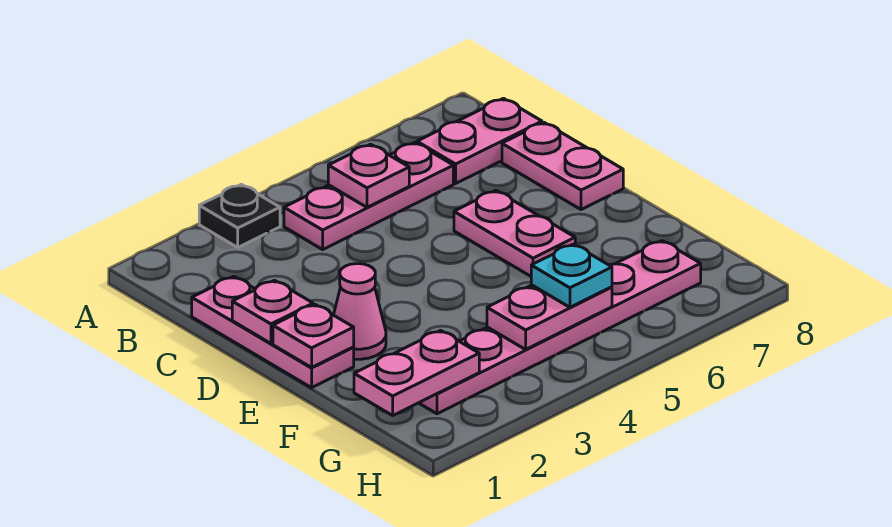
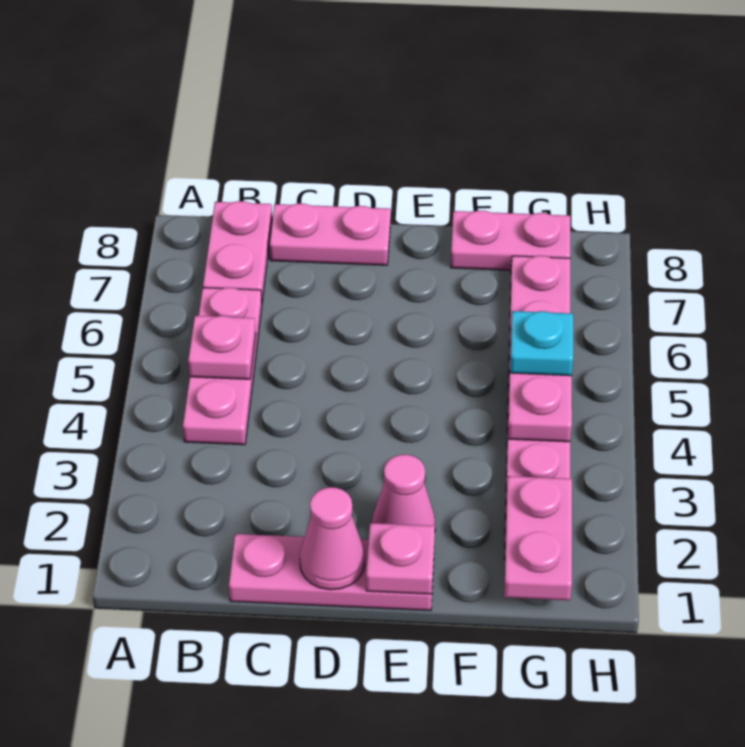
black 1x1 plate [199,184,280,247] -> none
pink 1x1 plate [232,280,313,343] -> pink 1x1 cone [300,487,365,590]
pink 1x2 plate [454,191,575,276] -> pink 1x2 plate moved to [451,210,570,270]

